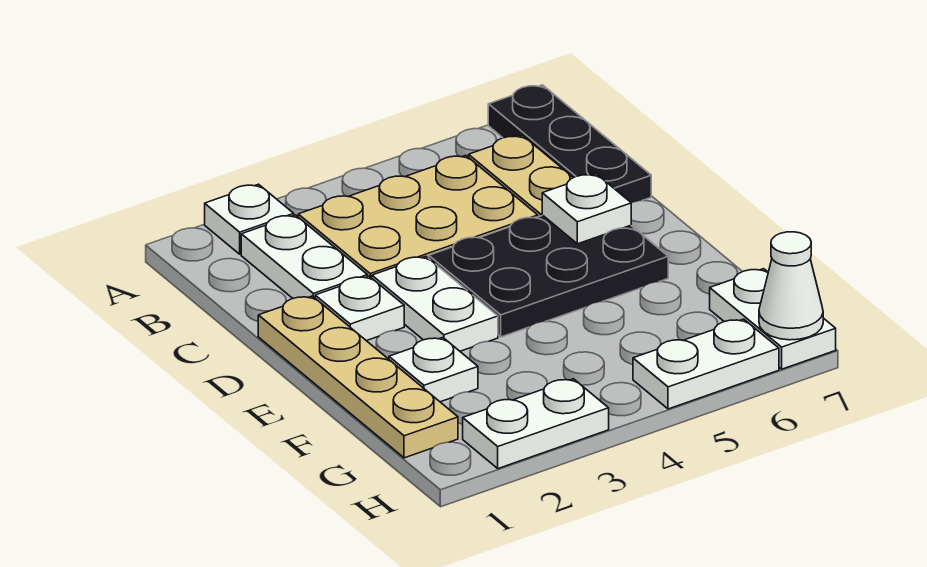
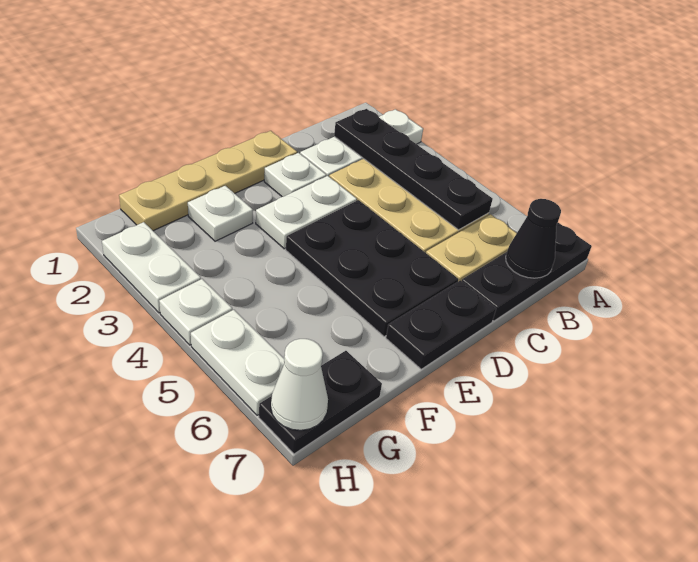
none -> black 1x4 plate [334,109,493,230]
none -> black 1x1 cone [506,199,561,278]
white 1x1 plate [542,174,631,244] -> white 1x1 plate moved to [159,279,232,345]
none -> black 1x2 plate [386,280,496,369]
white 1x2 plate [710,269,836,369] -> black 1x2 plate [259,351,382,454]

